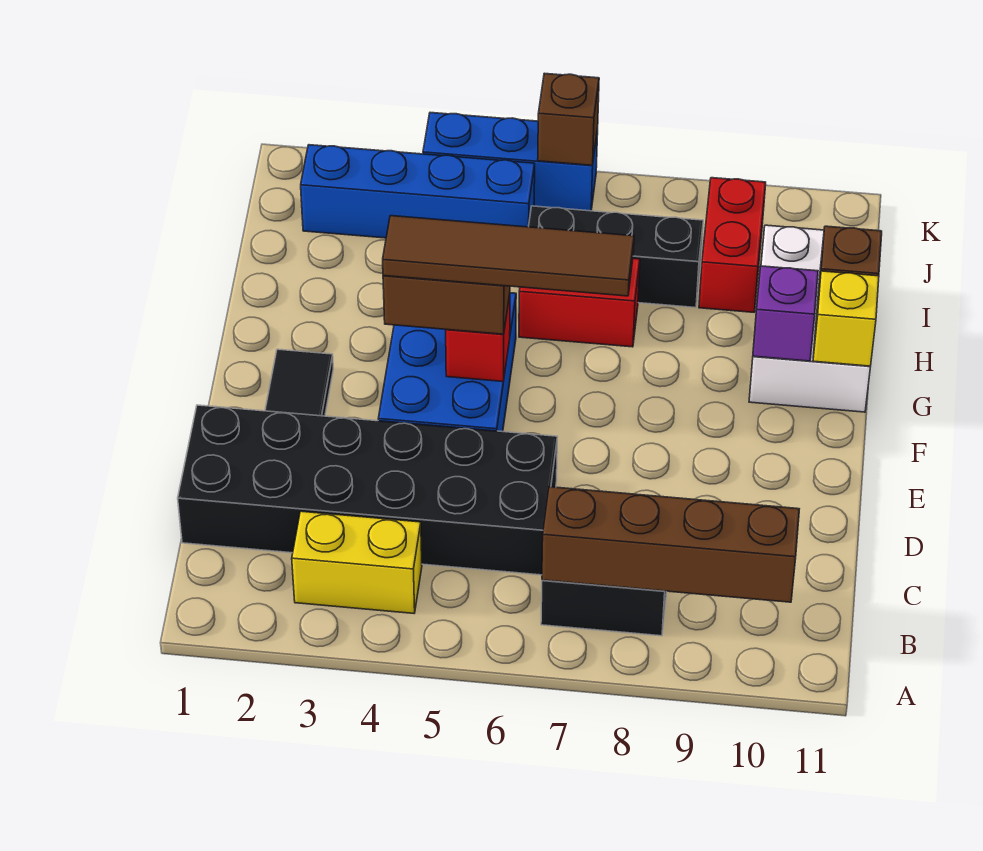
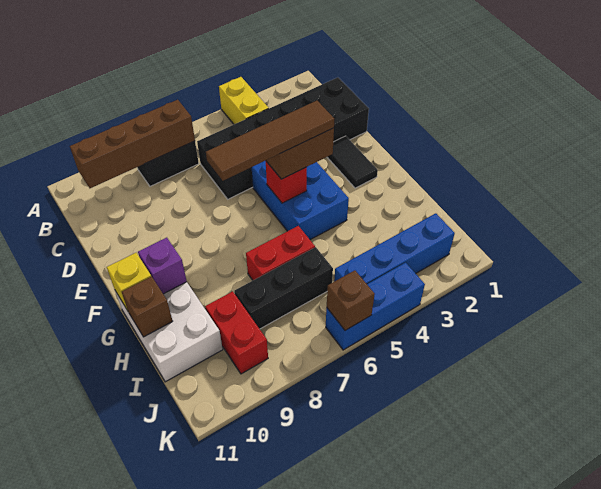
yellow 1x2 brick [292,511,422,613] -> yellow 1x2 brick turned to [219,77,269,124]

